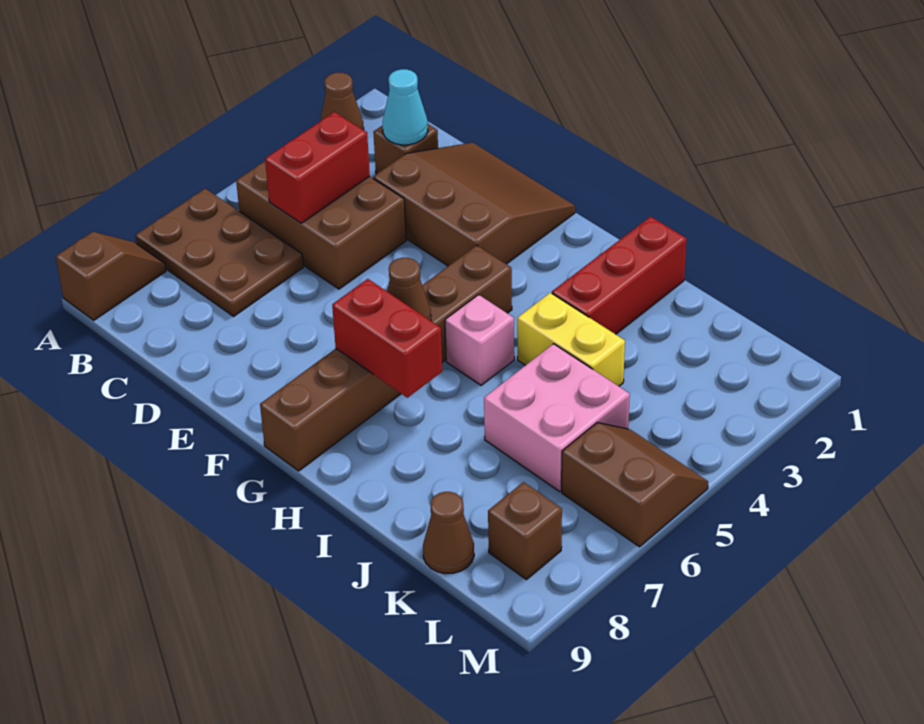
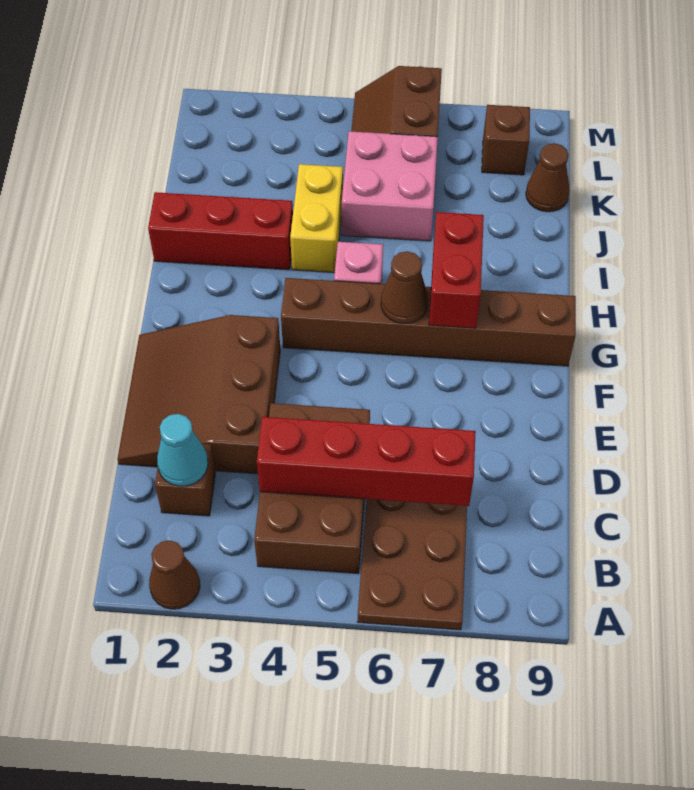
brown 1x2 slope [56,232,166,320] -> none
red 1x2 brick [265,112,370,223] -> red 1x4 brick [257,417,476,506]

